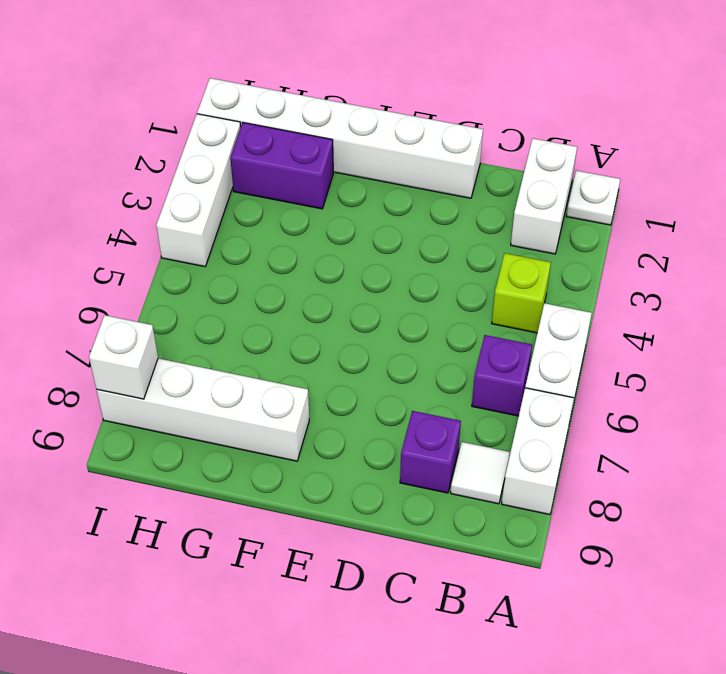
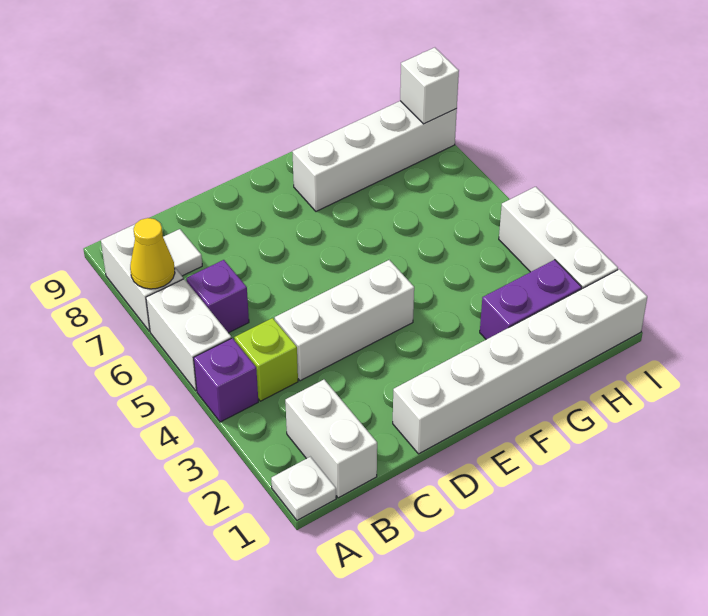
none -> yellow 1x1 cone [130,218,175,289]
none -> white 1x3 brick [275,260,414,381]
purple 1x1 brick [400,411,461,493] -> purple 1x1 brick moved to [194,338,258,422]

